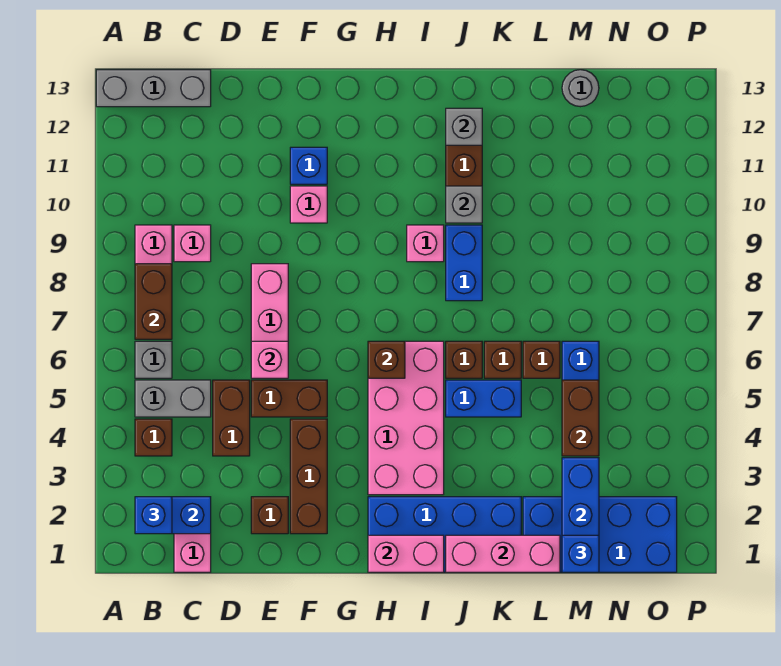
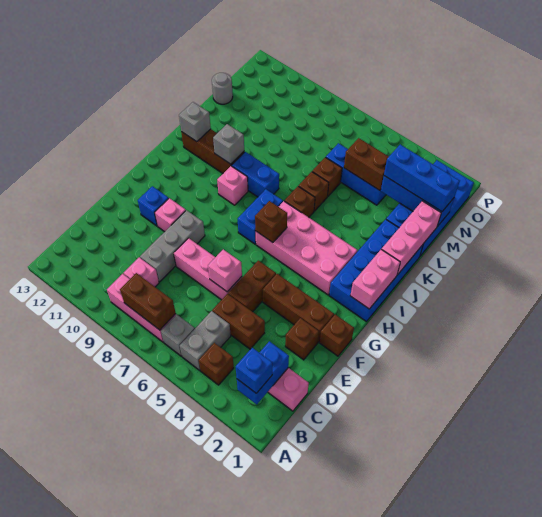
grey 1x3 brick [96,70,211,107] -> grey 1x3 brick moved to [140,210,205,282]
none -> brown 1x1 brick [320,315,354,356]
blue 1x2 brick [446,380,521,417] -> blue 1x2 brick moved to [238,189,283,244]
blue 1x1 brick [562,535,599,572] -> blue 1x3 brick [384,145,460,212]

